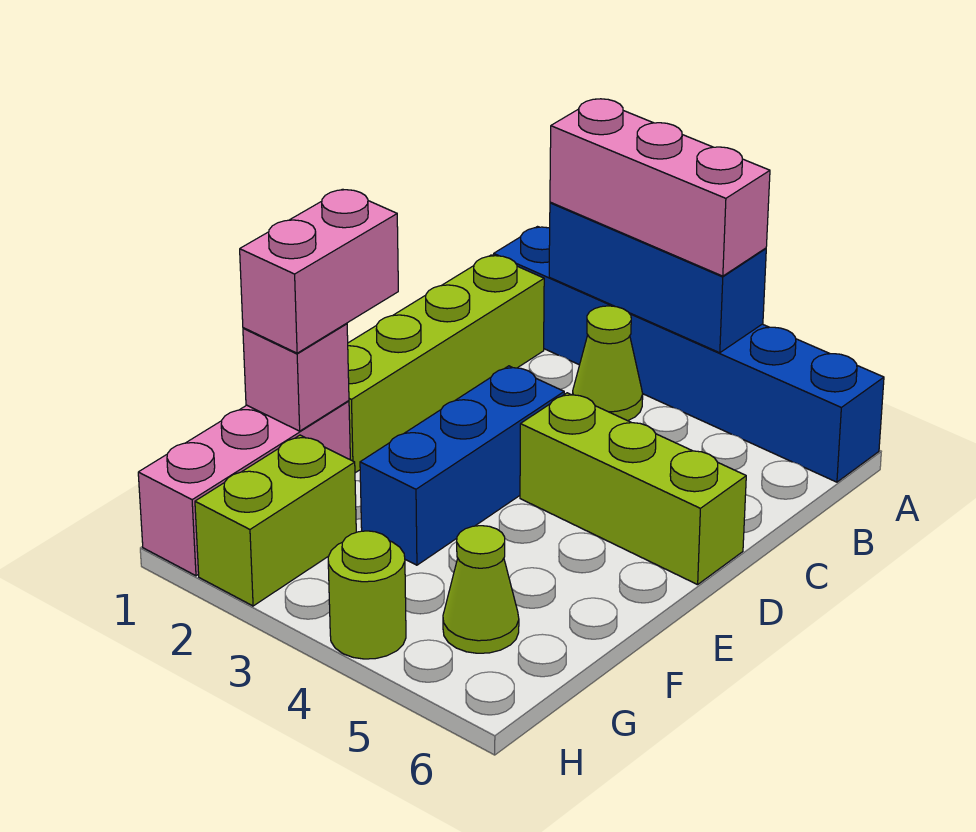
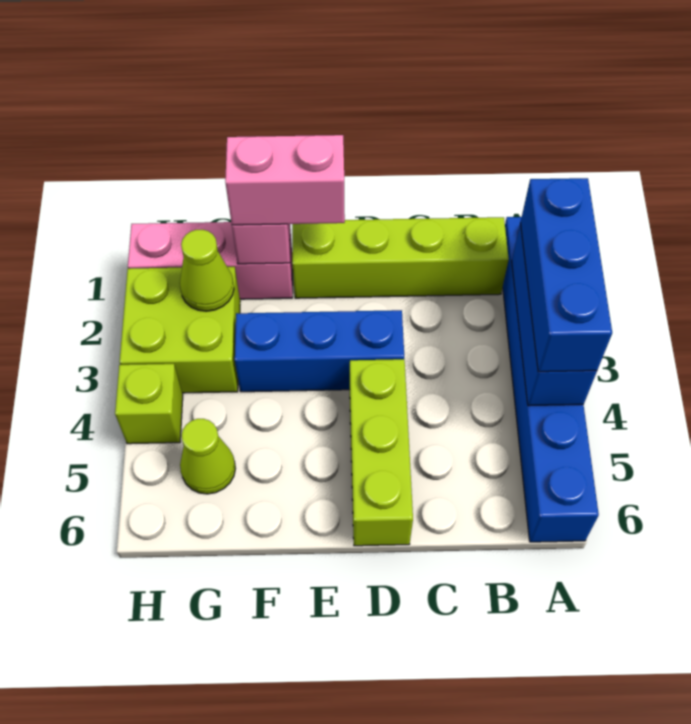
pink 1x3 brick [550,99,770,276] -> blue 1x3 brick [520,178,612,372]
lime 1x1 cone [573,306,643,421] -> lime 1x1 cone moved to [180,230,234,311]
lime 1x2 brick [195,435,356,606] -> lime 2x2 brick [119,267,240,393]
lime 1x1 round brick [328,531,406,659] -> lime 1x1 brick [115,364,183,444]

